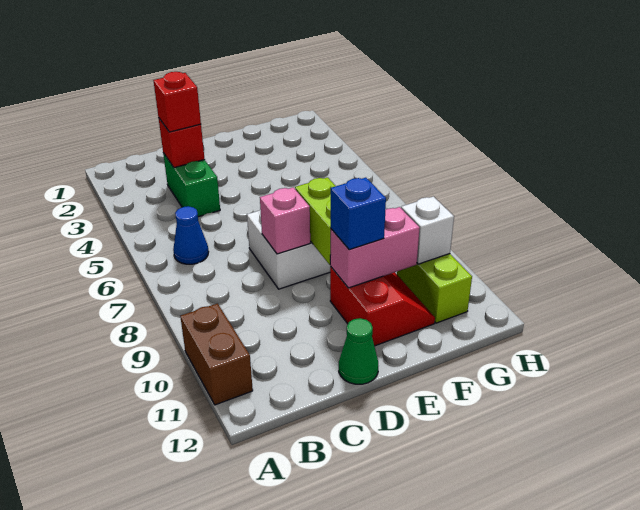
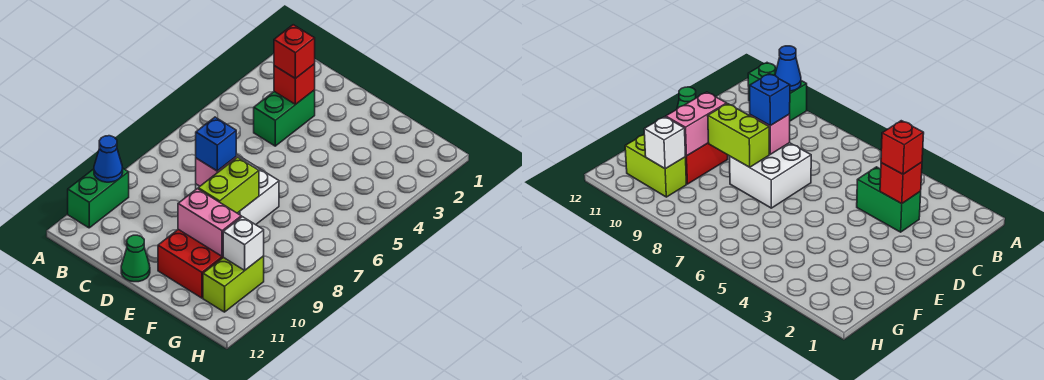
brown 1x2 brick [180,303,253,405] -> green 1x2 brick [68,169,129,228]
blue 1x1 cone [173,206,209,264] -> blue 1x1 cone moved to [94,136,123,182]
red 2x2 slope [330,267,435,346] -> red 2x2 brick [158,229,223,298]
blue 1x1 brick [331,178,386,250] -> blue 1x1 brick moved to [196,117,236,171]

